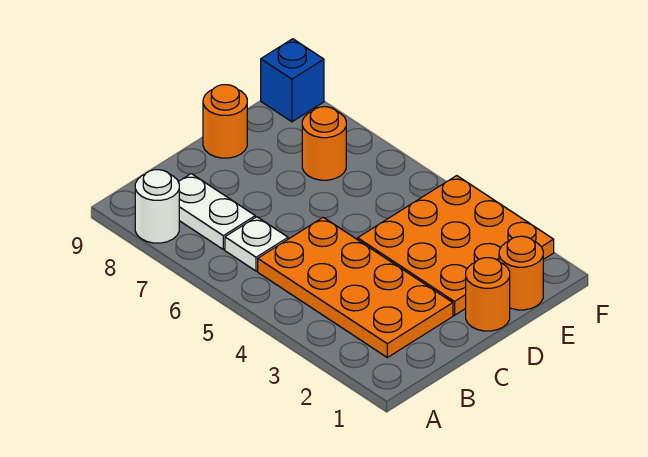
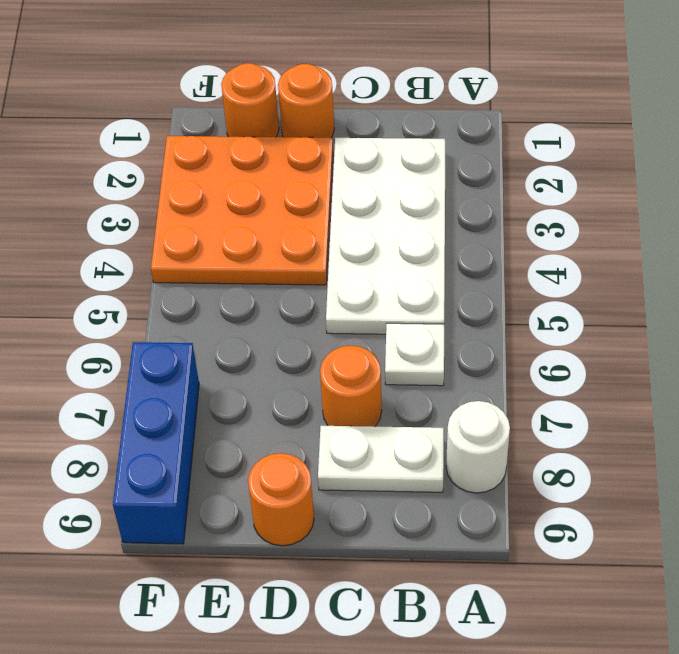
orange 2x4 plate [258,217,453,357] -> white 2x4 plate [326,138,445,334]
white 1x2 plate [179,174,255,249] -> white 1x2 plate turned to [318,426,444,492]
orange 1x1 round brick [302,107,346,180] -> orange 1x1 round brick moved to [320,346,382,427]
blue 1x1 brick [261,39,324,122] -> blue 1x3 brick [113,342,199,544]

